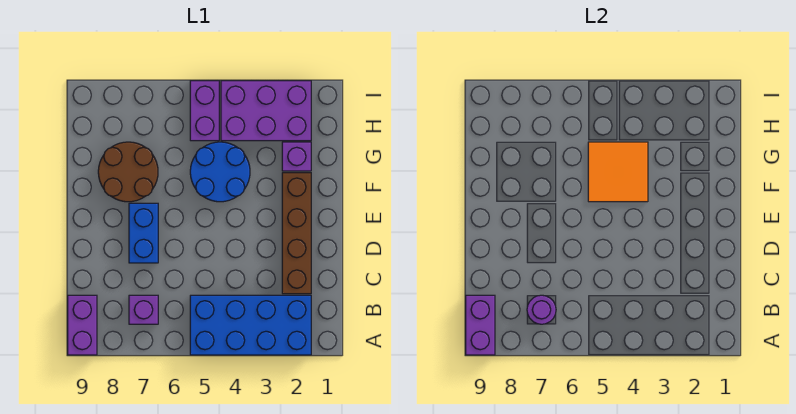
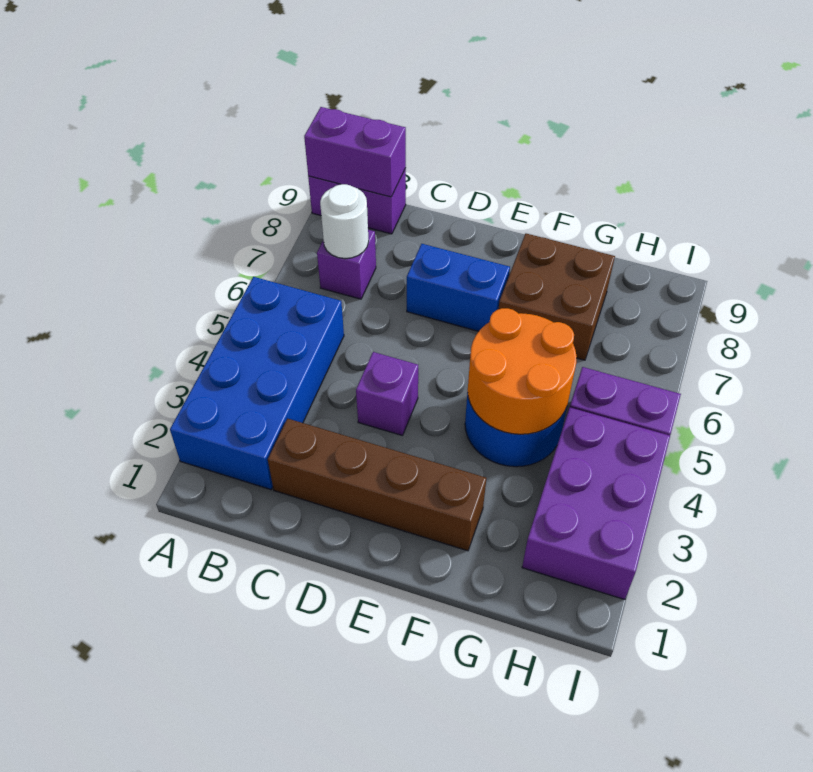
purple 1x1 round brick [527,295,556,324] -> white 1x1 round brick [320,184,369,258]
orange 2x2 tile [588,142,648,202] -> orange 2x2 round brick [468,308,577,434]
brown 2x2 round brick [98,142,158,202] -> brown 2x2 brick [499,234,615,360]
purple 1x1 brick [282,142,311,171] -> purple 1x1 brick moved to [356,352,418,436]

